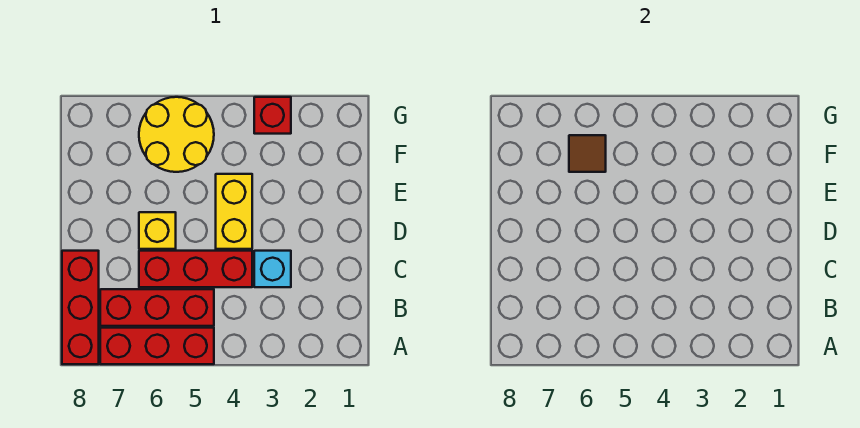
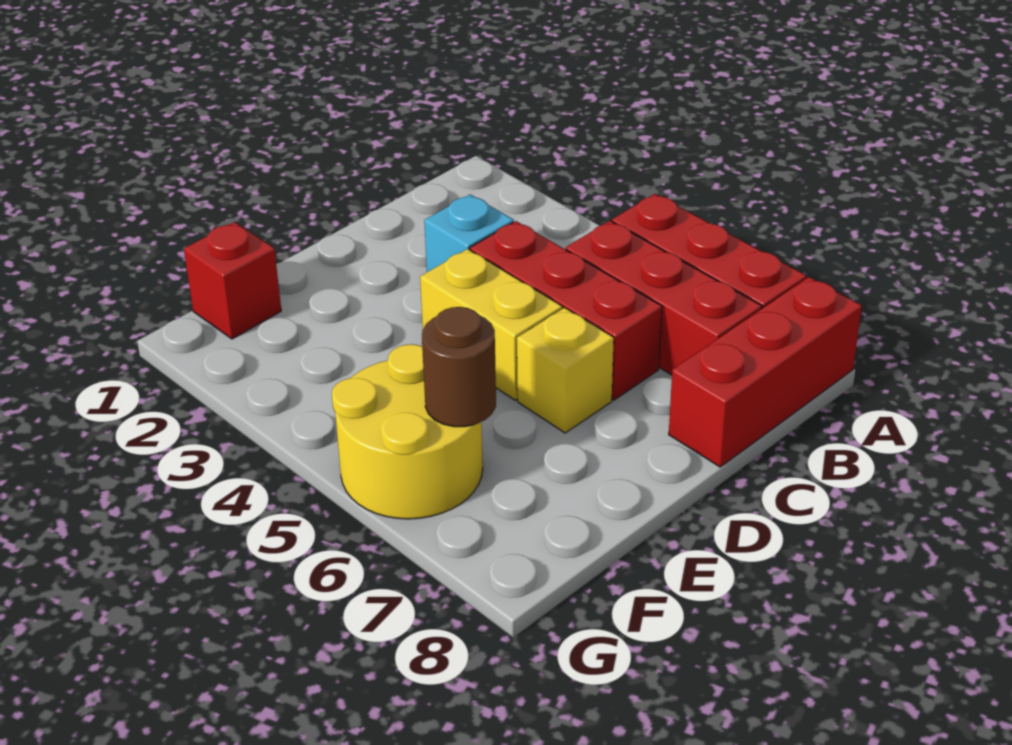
yellow 1x2 brick [216,174,252,249] -> yellow 1x2 brick turned to [420,249,562,400]
brown 1x1 tile [569,135,606,172] -> brown 1x1 round brick [422,307,496,427]
red 1x1 brick [254,97,291,134] -> red 1x1 brick moved to [184,222,281,339]

